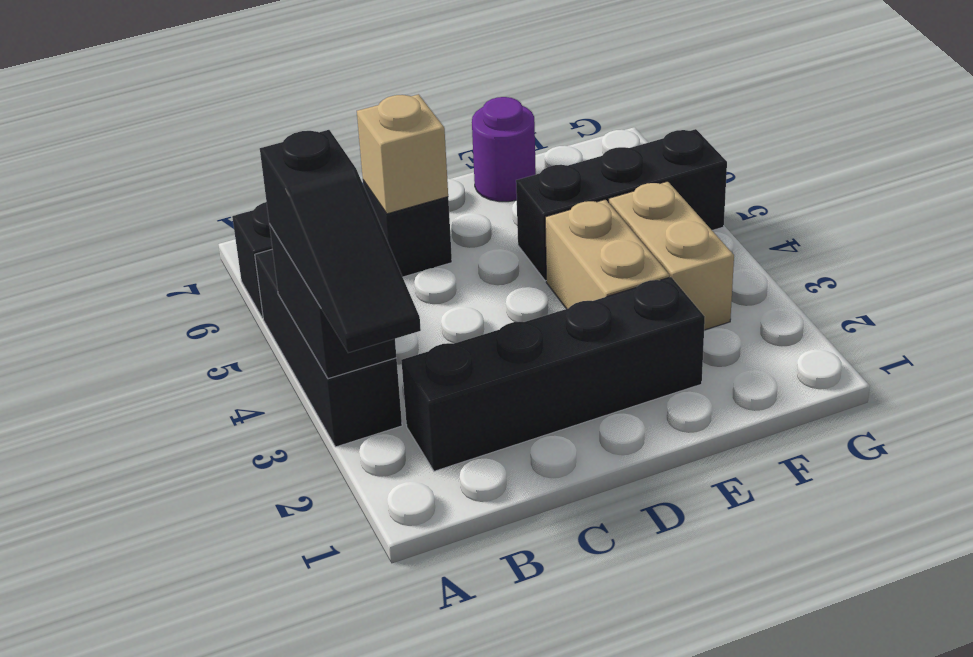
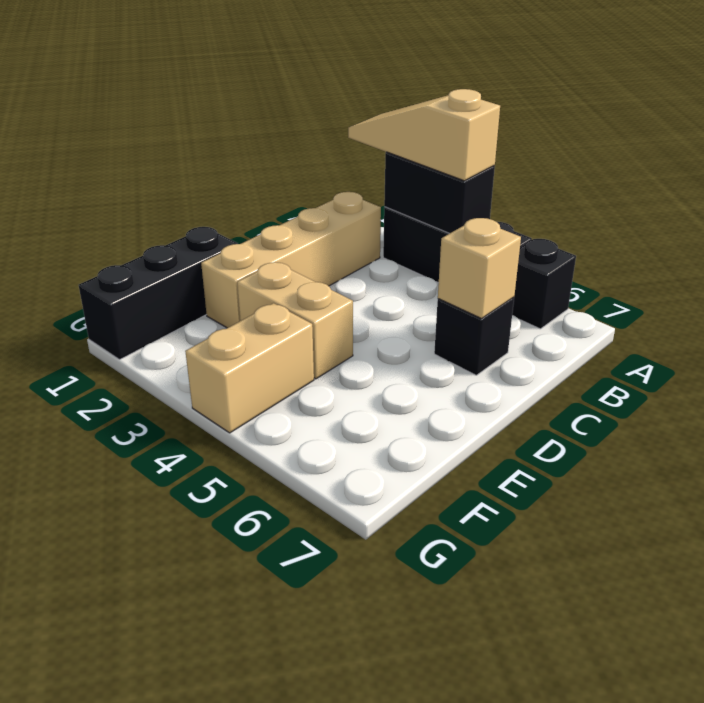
black 1x3 slope [260,130,421,353] -> tan 1x3 slope [348,89,500,181]
black 1x4 brick [401,277,705,471] -> tan 1x4 brick [201,192,381,328]
black 1x3 brick [516,129,727,281] -> black 1x3 brick moved to [79,227,238,360]
purple 1x1 round brick [472,97,536,202] -> none
tan 1x2 brick [609,181,734,330] -> tan 1x2 brick turned to [185,303,314,433]

